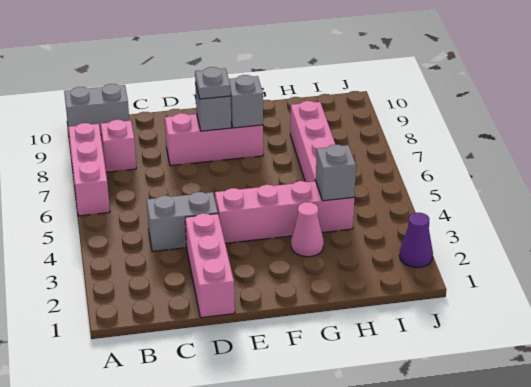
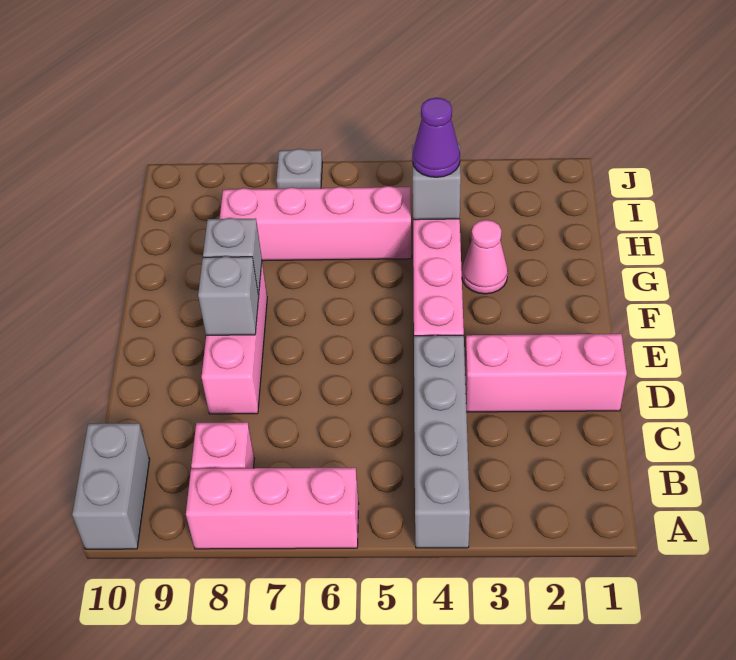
grey 1x2 brick [147,192,218,251] -> grey 1x4 brick [414,335,470,548]
grey 1x1 plate [195,67,231,99] -> grey 1x1 plate moved to [277,149,322,189]
purple 1x1 cone [399,213,433,267] -> purple 1x1 cone moved to [412,98,460,177]

